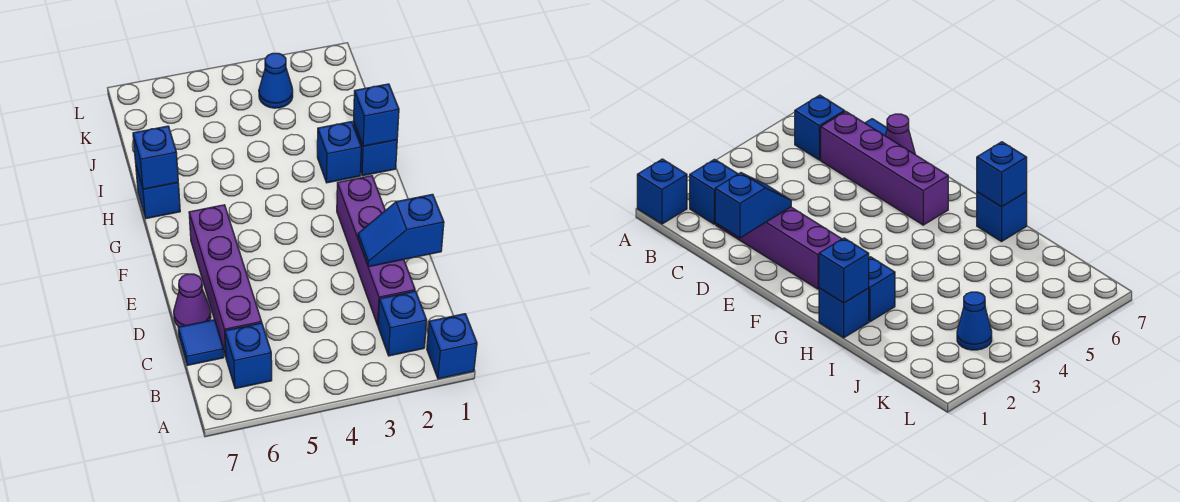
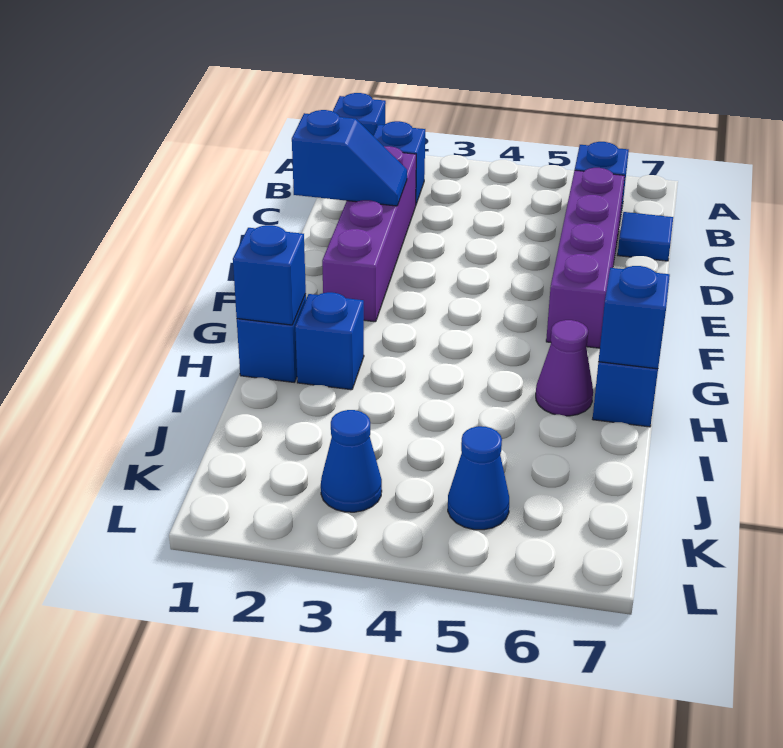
purple 1x1 cone [174,274,211,327] -> purple 1x1 cone moved to [536,320,593,416]
none -> blue 1x1 cone [448,426,509,530]

